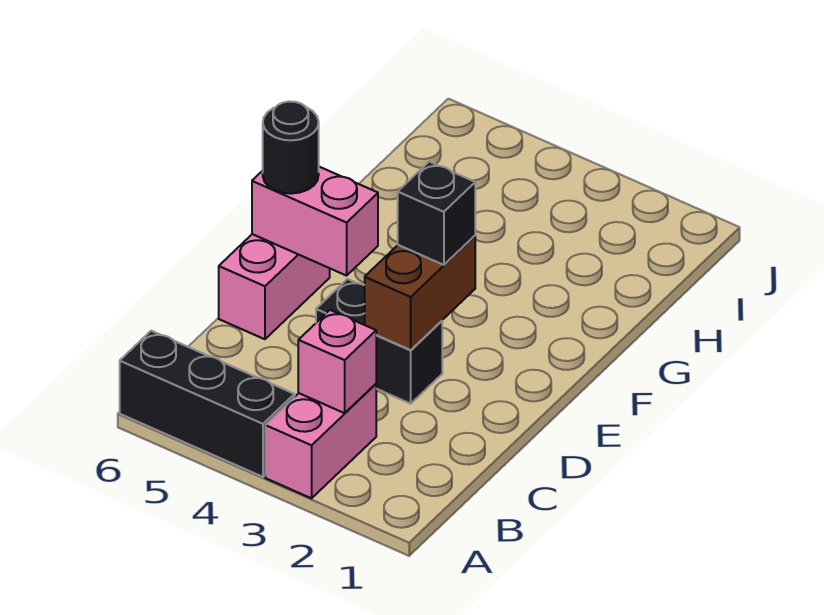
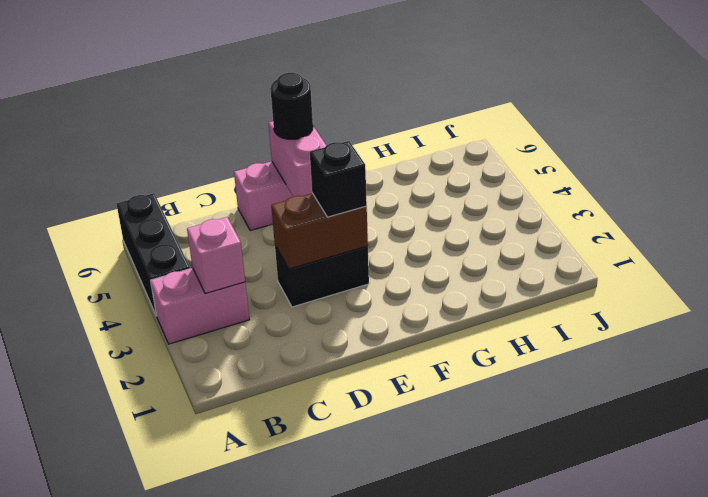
black 1x2 brick [316,279,442,404] -> black 1x2 brick turned to [275,246,369,307]

